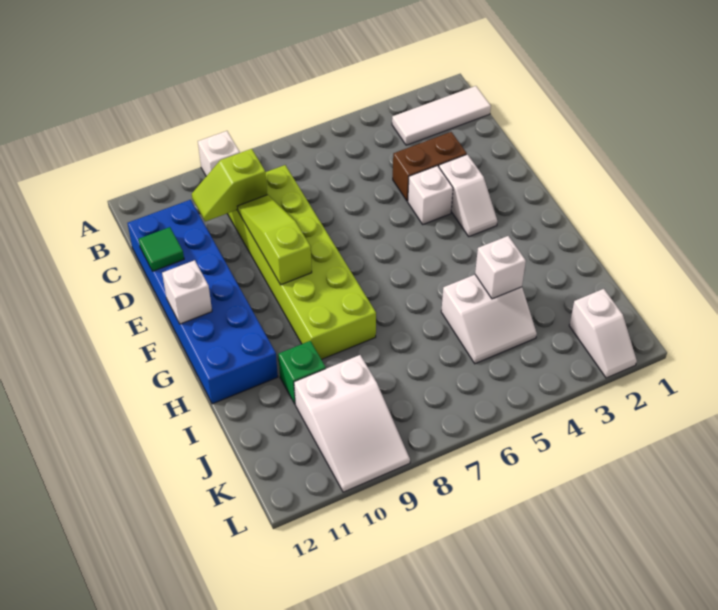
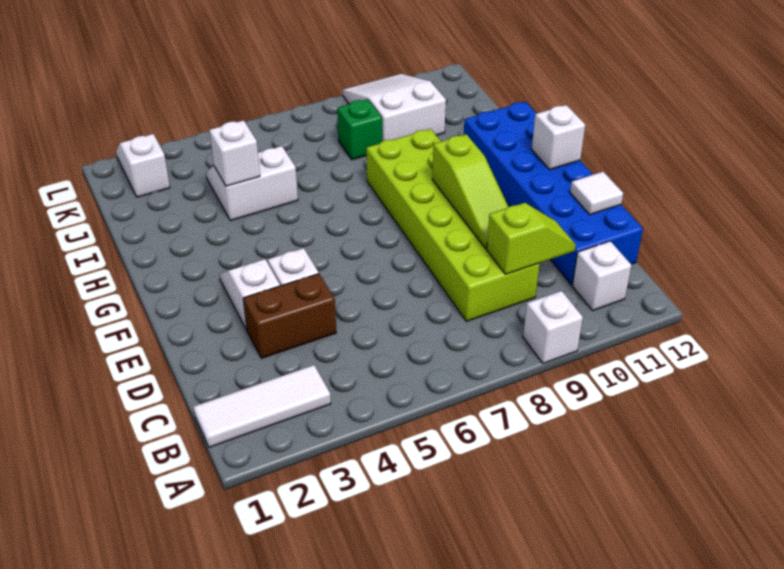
none -> white 1x1 brick [572,241,631,311]
green 1x1 tile [139,227,184,271] -> white 1x1 tile [570,172,623,215]
green 1x1 brick [278,341,326,404] -> green 1x1 brick moved to [337,99,382,160]

